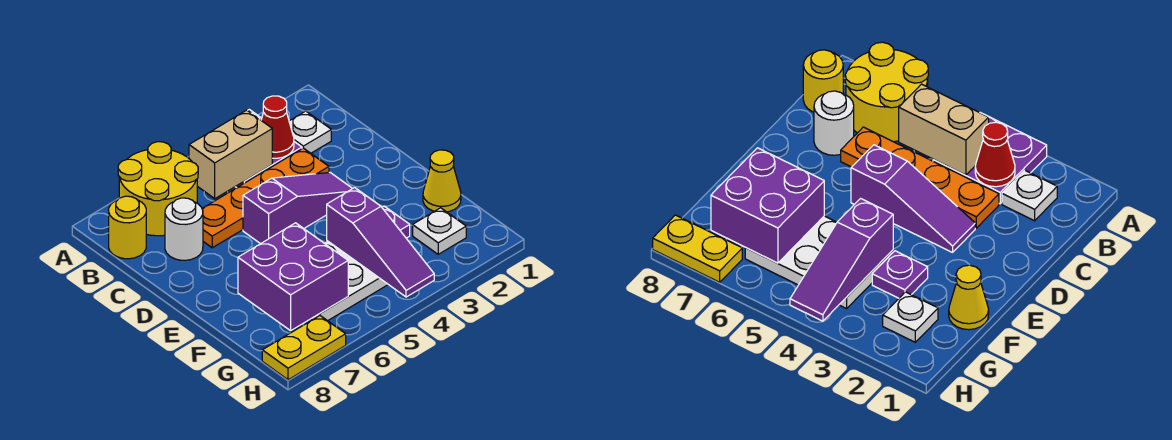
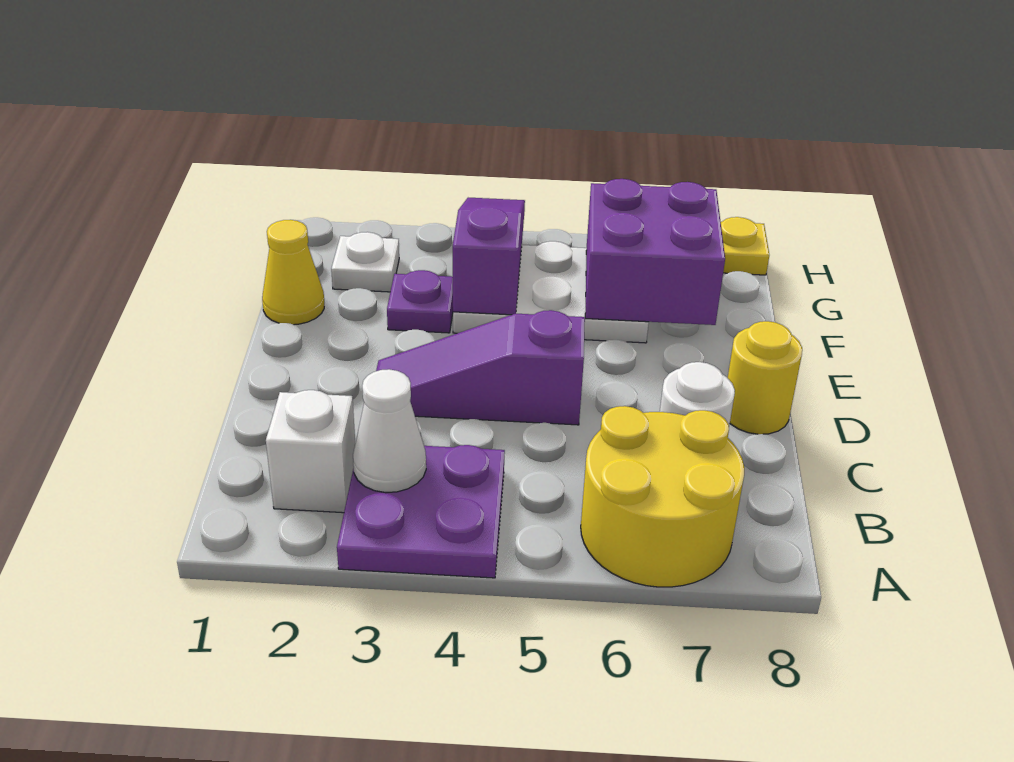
white 1x1 plate [289,111,331,153] -> white 1x1 brick [266,390,355,513]
red 1x1 cone [261,96,294,158] -> white 1x1 cone [353,369,426,493]
tan 1x2 brick [189,110,272,199] -> none
yellow 1x1 round brick [109,196,146,259] -> yellow 1x1 round brick moved to [728,321,802,434]
orange 1x4 plate [202,148,329,248] -> none

